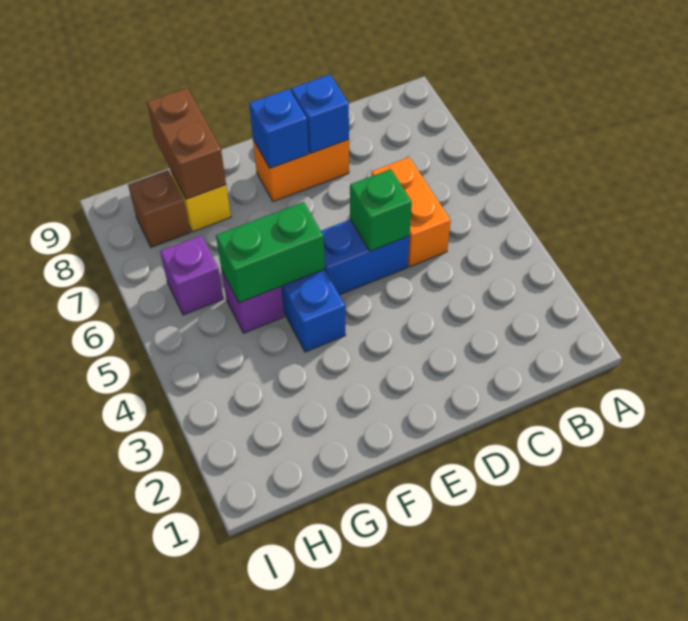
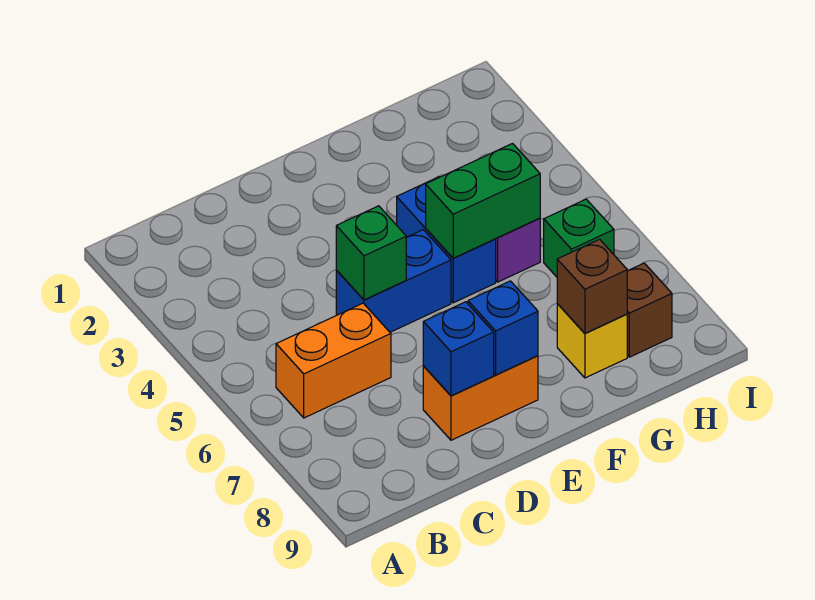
orange 1x2 brick [371,157,451,267] -> orange 1x2 brick turned to [276,303,391,418]
brown 1x2 brick [147,88,226,199] -> brown 1x1 brick [557,239,627,333]
purple 1x1 brick [160,235,224,315] -> green 1x1 brick [544,199,614,277]

